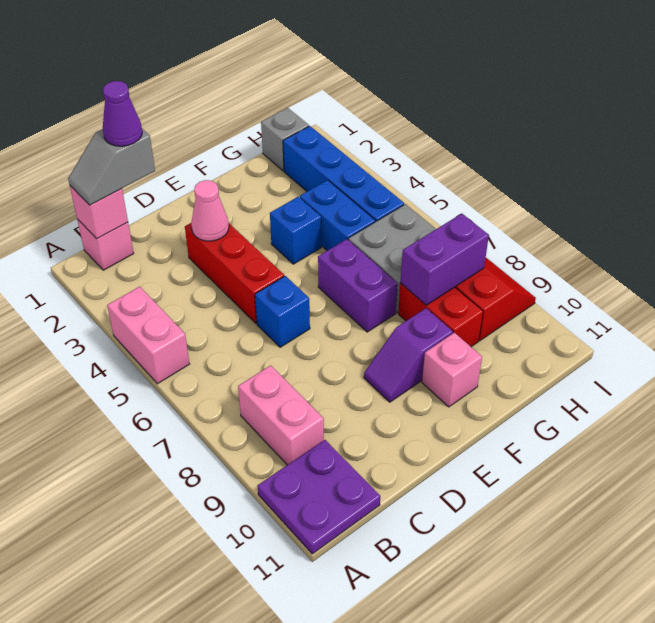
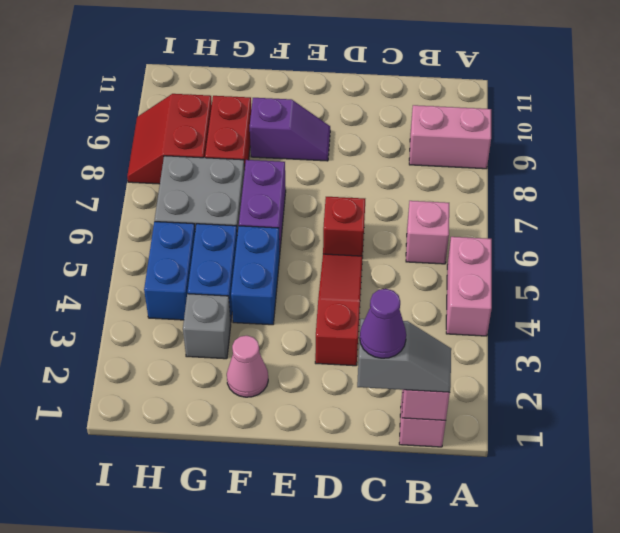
purple 2x2 plate [258,440,380,554] -> none
pink 1x2 brick [238,365,324,465] -> pink 1x2 brick turned to [409,105,491,169]
red 1x3 brick [185,223,284,323] -> red 1x3 slope [315,254,363,366]
pink 1x1 cone [191,180,229,241] -> pink 1x1 cone moved to [227,336,268,397]
blue 1x1 brick [255,276,310,347] -> red 1x1 brick [323,197,365,256]
blue 1x1 brick [270,197,321,264] -> blue 1x2 brick [231,226,280,325]
pink 1x1 brick [422,333,482,407] -> pink 1x1 brick moved to [406,201,449,264]
purple 1x2 brick [400,214,489,305] -> none
grey 1x1 brick [261,108,309,171] -> grey 1x1 brick moved to [183,294,231,359]
blue 1x4 brick [283,126,404,222] -> blue 1x2 brick [144,222,195,320]

